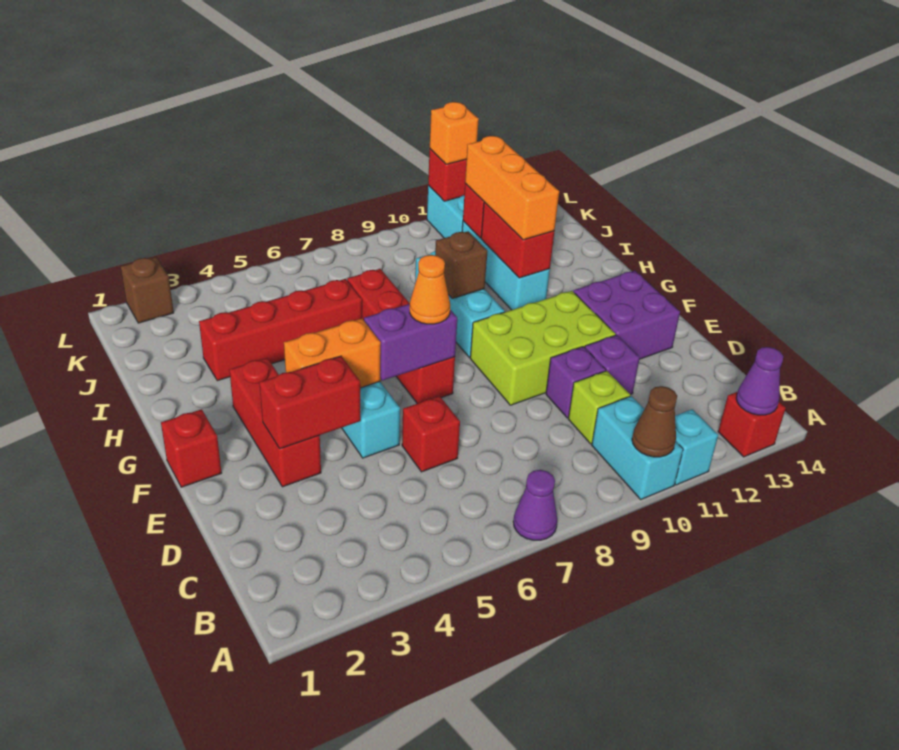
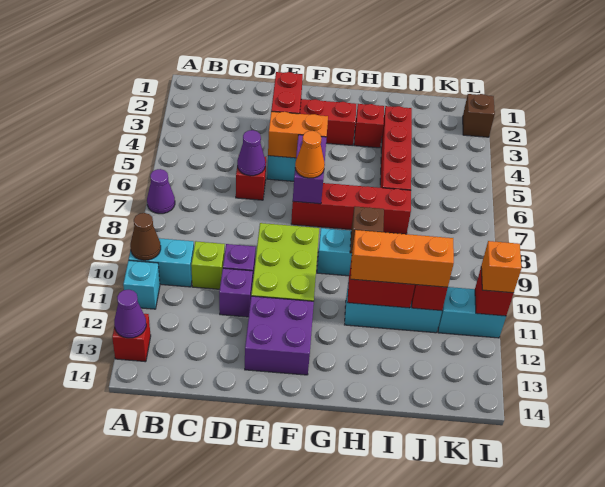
none -> purple 1x1 cone [237,130,265,176]
red 1x1 brick [161,409,222,487] -> red 1x1 brick moved to [354,104,384,148]
orange 1x2 brick [284,319,381,388] -> orange 1x2 brick turned to [268,111,328,158]

